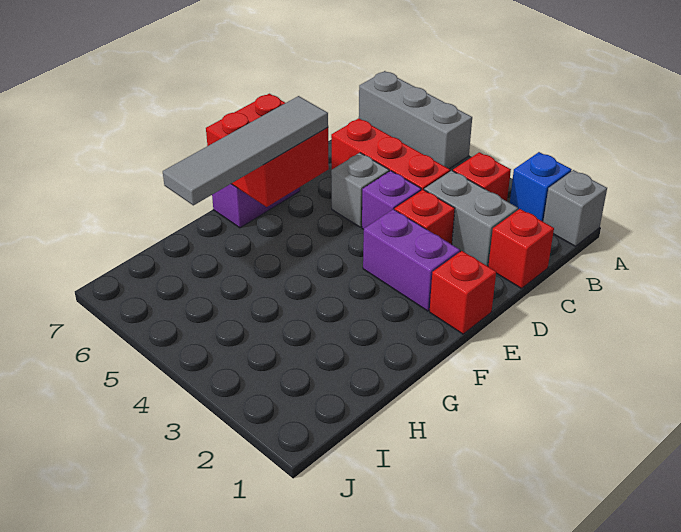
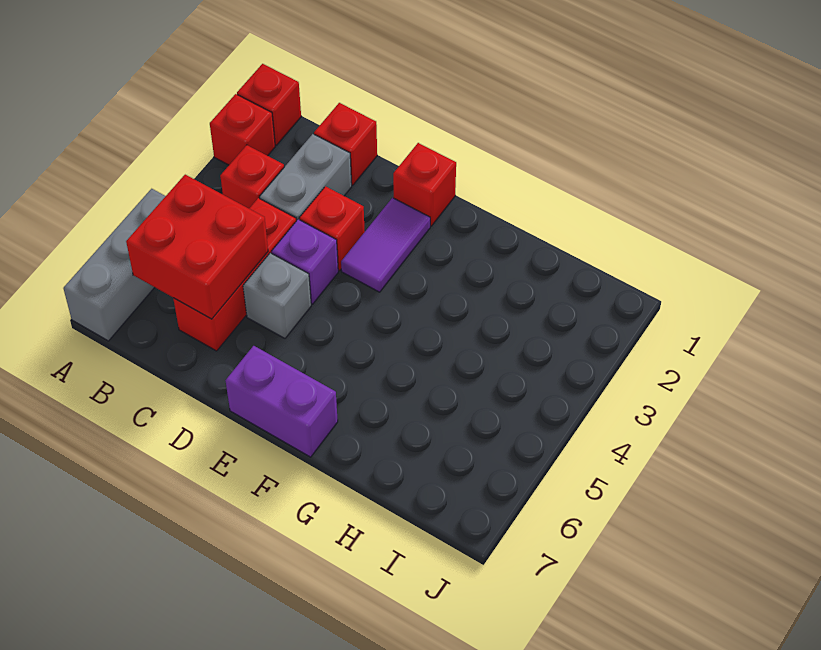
grey 1x1 brick [543,170,607,246] -> red 1x1 brick [237,64,301,145]
blue 1x1 brick [510,152,572,221] -> red 1x1 brick [210,94,275,165]
purple 1x2 brick [363,209,460,311] -> purple 1x2 tile [341,198,430,292]
red 2x2 brick [206,94,329,207] -> red 2x2 brick moved to [126,175,268,319]
grey 1x4 tile [163,96,328,205] -> none

